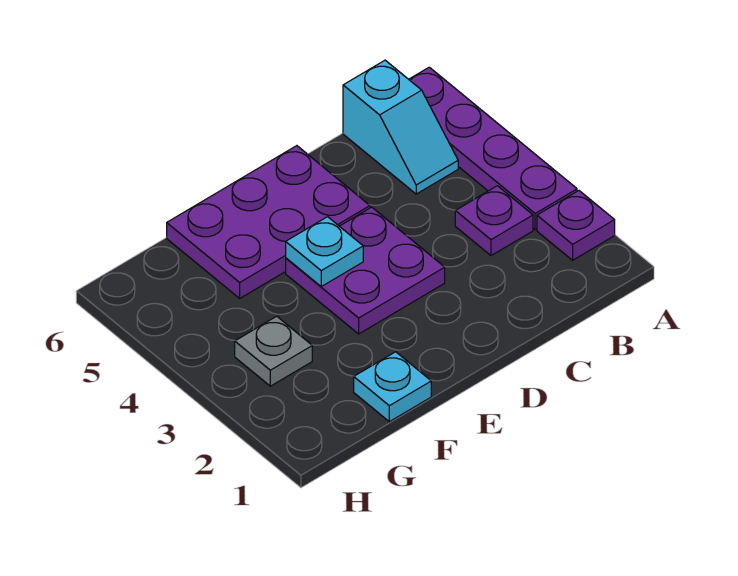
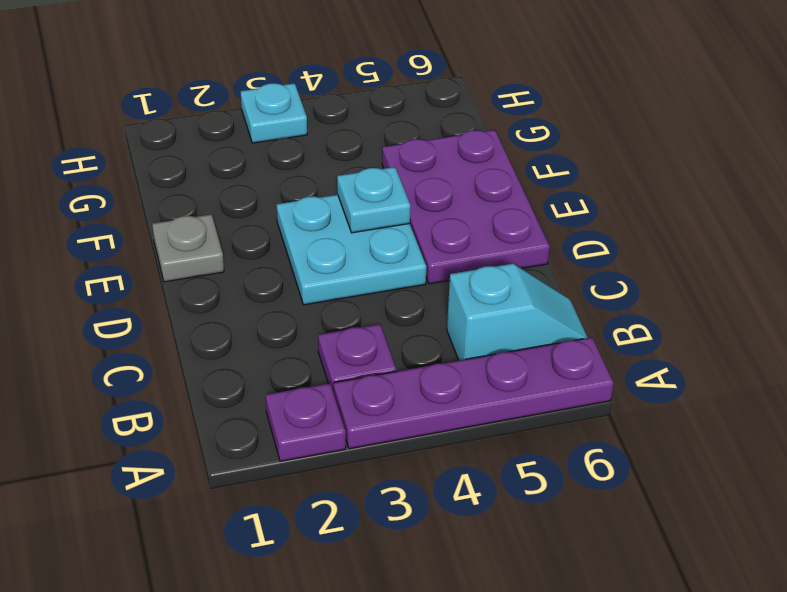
cyan 1x2 slope [343,60,458,194] -> cyan 1x2 slope turned to [447,264,588,360]
purple 2x2 plate [286,207,445,334] -> cyan 2x2 plate [277,195,427,305]
cyan 1x1 plate [354,352,431,422] -> cyan 1x1 plate moved to [241,83,307,143]
grey 1x1 plate [235,316,312,386] -> grey 1x1 plate moved to [152,214,224,282]

